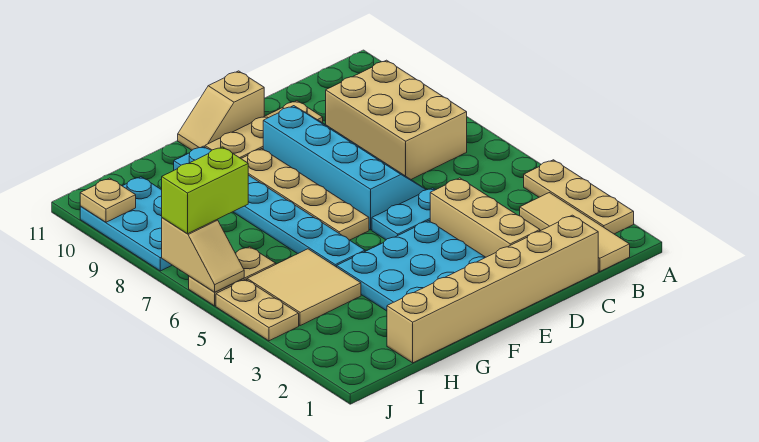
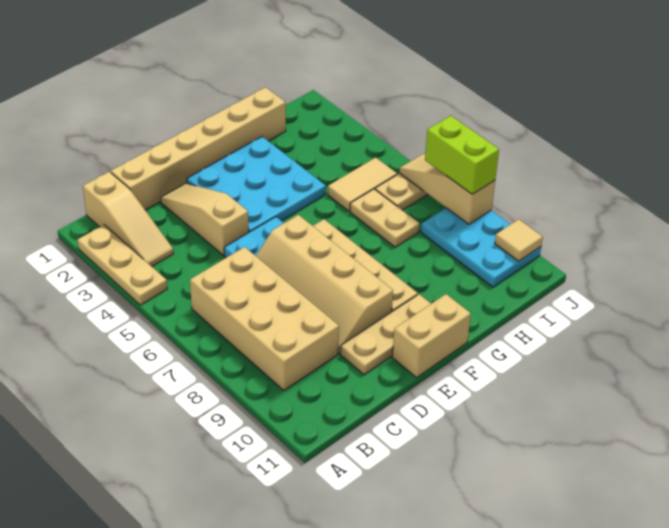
tan 1x3 tile [520,193,630,272] -> tan 1x3 slope [83,172,173,266]
tan 2x3 brick [326,60,467,179] -> tan 2x4 brick [190,247,339,390]
tan 1x3 brick [430,178,540,257] -> tan 1x3 slope [161,183,249,255]
cyan 2x4 slope [263,106,426,230] -> tan 2x4 slope [256,215,393,354]
tan 1x2 slope [178,71,264,150] -> tan 1x2 brick [392,294,471,378]
cyan 1x6 plate [174,146,365,267] -> none
tan 2x2 tile [247,249,361,326] -> tan 1x2 tile [328,157,397,211]
lime 1x2 brick [162,147,248,234] -> lime 1x2 brick turned to [425,116,499,194]
tan 1x2 plate [216,279,299,341] -> tan 1x2 plate moved to [350,189,419,247]
tan 1x2 slope [162,218,244,292] -> tan 1x3 slope [399,154,495,224]
tan 1x1 plate [80,178,136,222] -> tan 1x1 tile [495,219,543,261]

